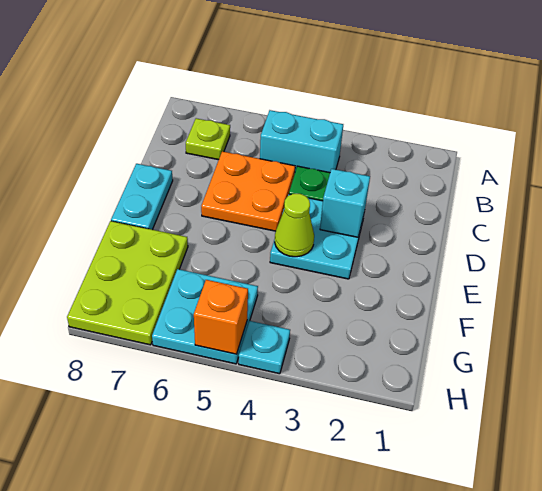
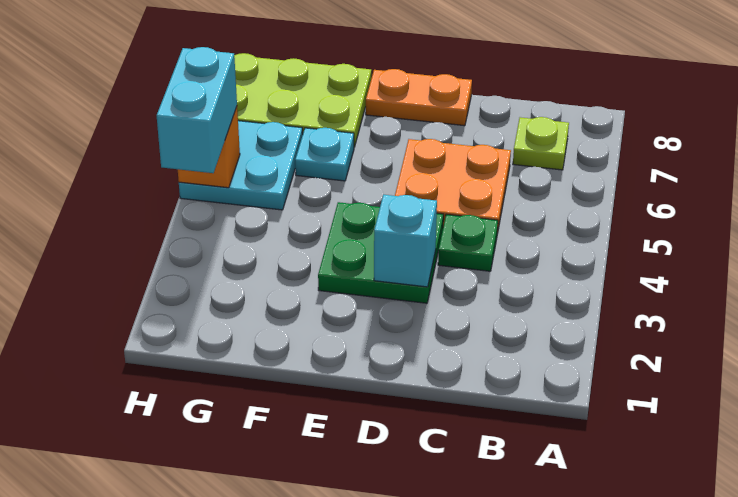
cyan 1x2 brick [260,110,343,172] -> cyan 1x2 brick moved to [157,47,237,173]
cyan 2x2 plate [270,194,364,279] -> green 2x2 plate [318,202,443,303]
cyan 1x2 plate [111,164,173,230] -> orange 1x2 plate [366,69,472,126]
lime 1x1 cone [275,194,314,257] -> none
cyan 1x1 plate [239,321,290,374] -> cyan 1x1 plate moved to [295,128,354,181]

